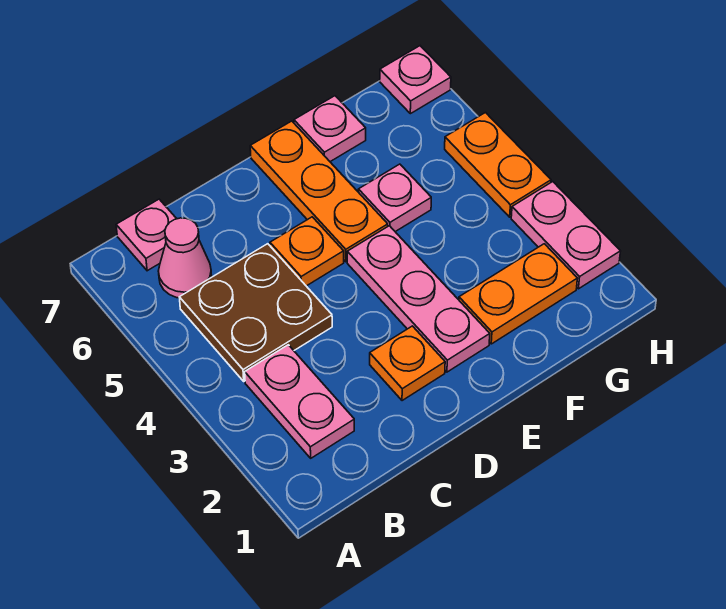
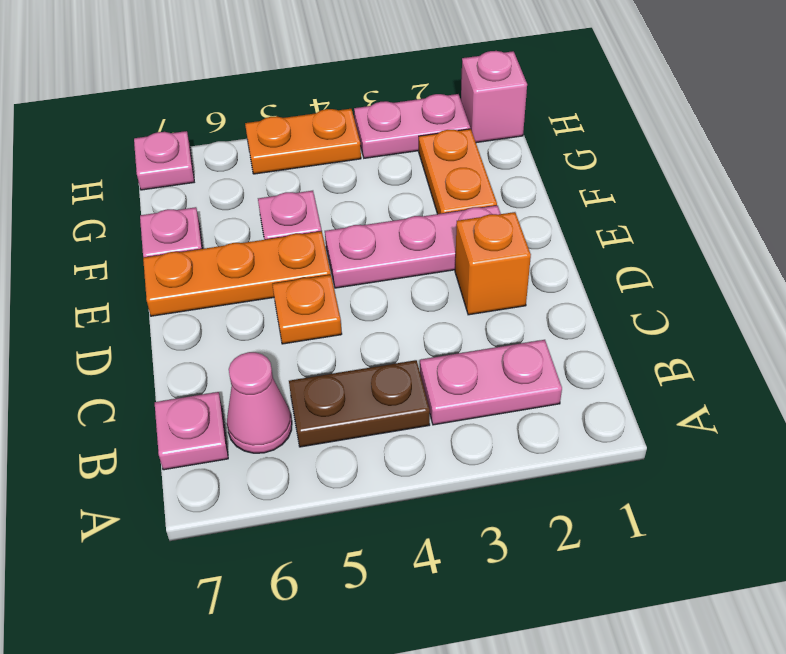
brown 2x2 plate [179,244,332,381] -> brown 1x2 plate [289,360,430,447]
orange 1x1 plate [370,326,445,401] -> orange 1x1 brick [455,212,531,315]
none -> pink 1x1 brick [461,51,527,143]

